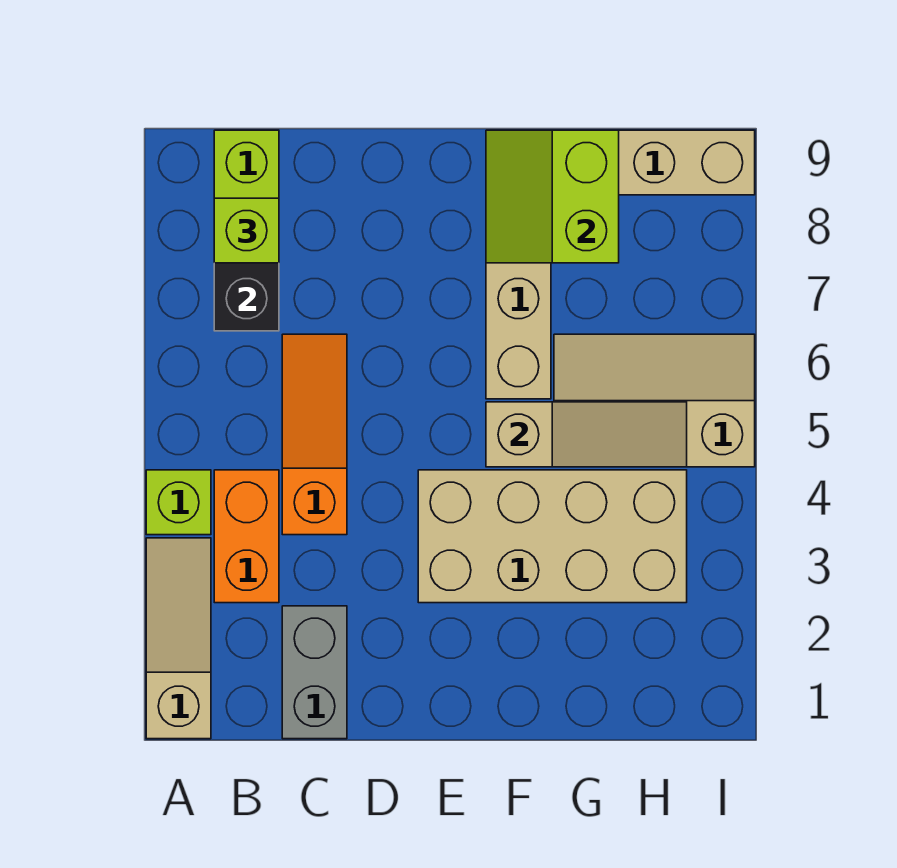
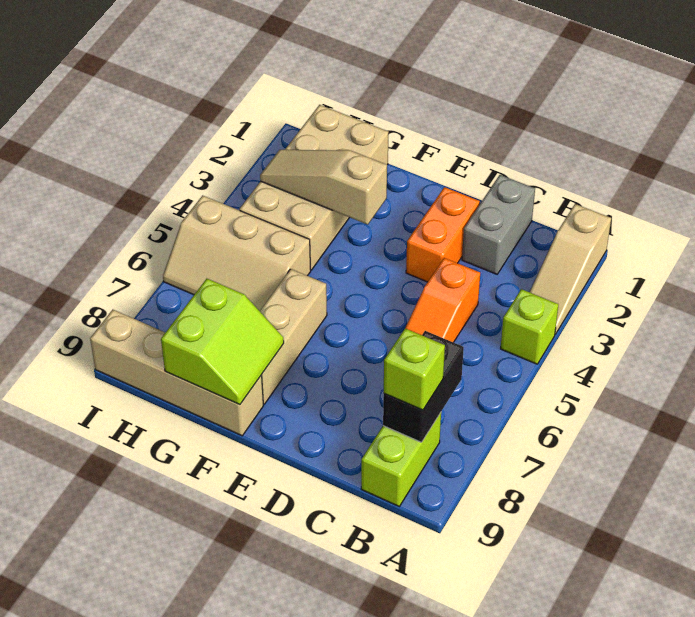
orange 1x2 brick [214,470,279,603] -> orange 1x2 brick moved to [406,187,480,282]
tan 2x4 brick [418,470,687,603] -> tan 2x4 brick turned to [239,105,388,270]
tan 1x3 slope [486,402,687,467] -> tan 1x3 slope moved to [260,150,387,225]

